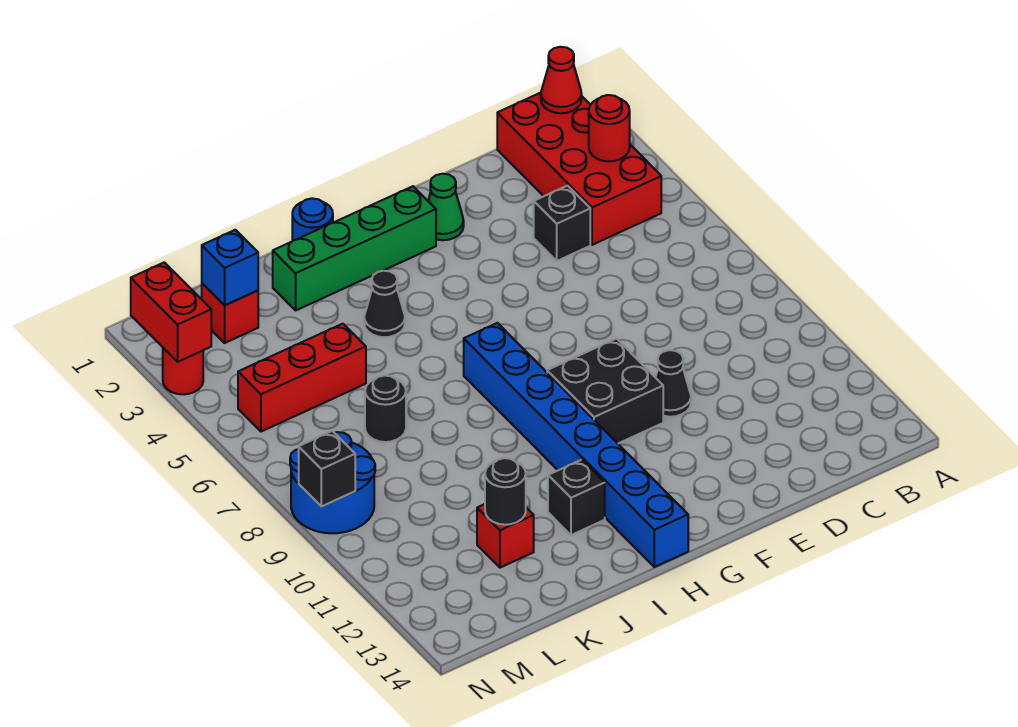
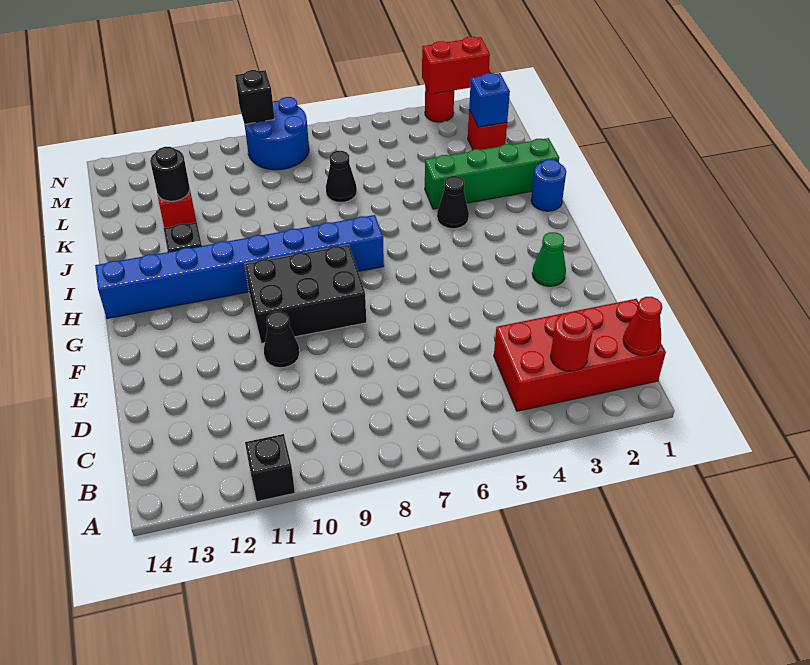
black 1x1 brick [534,186,590,261] -> black 1x1 brick moved to [245,434,295,501]
black 2x2 brick [547,339,663,443] -> black 2x3 brick [245,245,366,343]
green 1x4 brick [273,186,436,310] -> green 1x4 brick turned to [425,138,559,209]
red 1x3 brick [238,324,366,432] -> none
black 1x1 round brick [365,375,406,442] -> black 1x1 cone [326,151,357,202]

